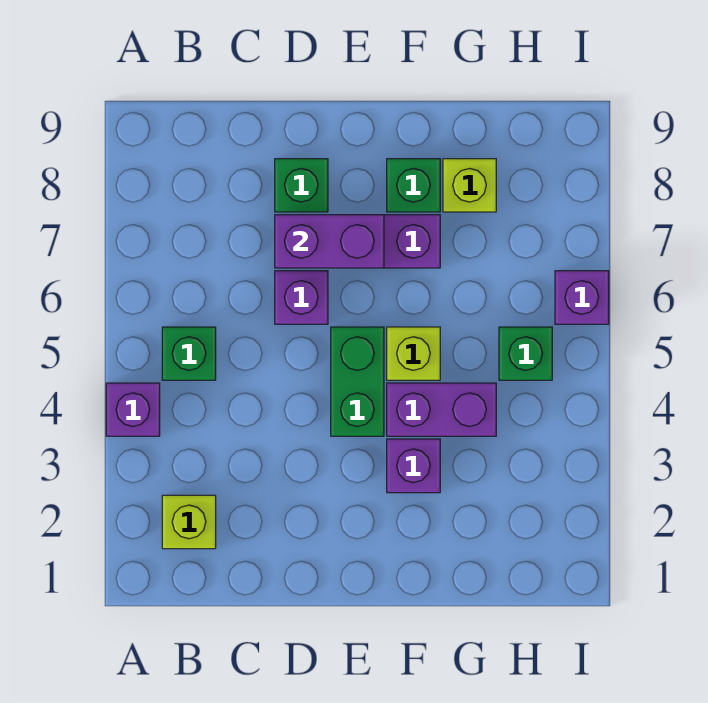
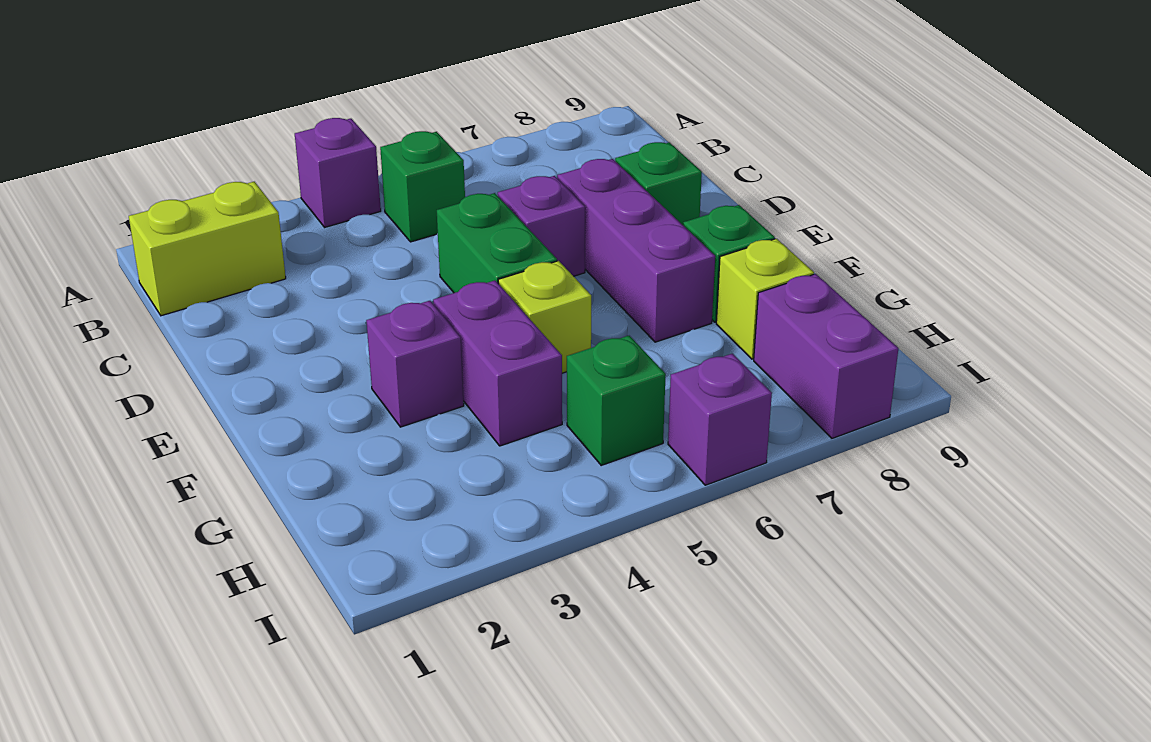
lime 1x1 brick [162,495,216,549] -> lime 1x2 brick [129,182,286,316]
purple 1x2 brick [275,215,384,268] -> purple 1x2 brick moved to [754,274,899,438]
green 1x2 brick [331,327,384,436] -> green 1x2 brick turned to [437,193,557,293]

